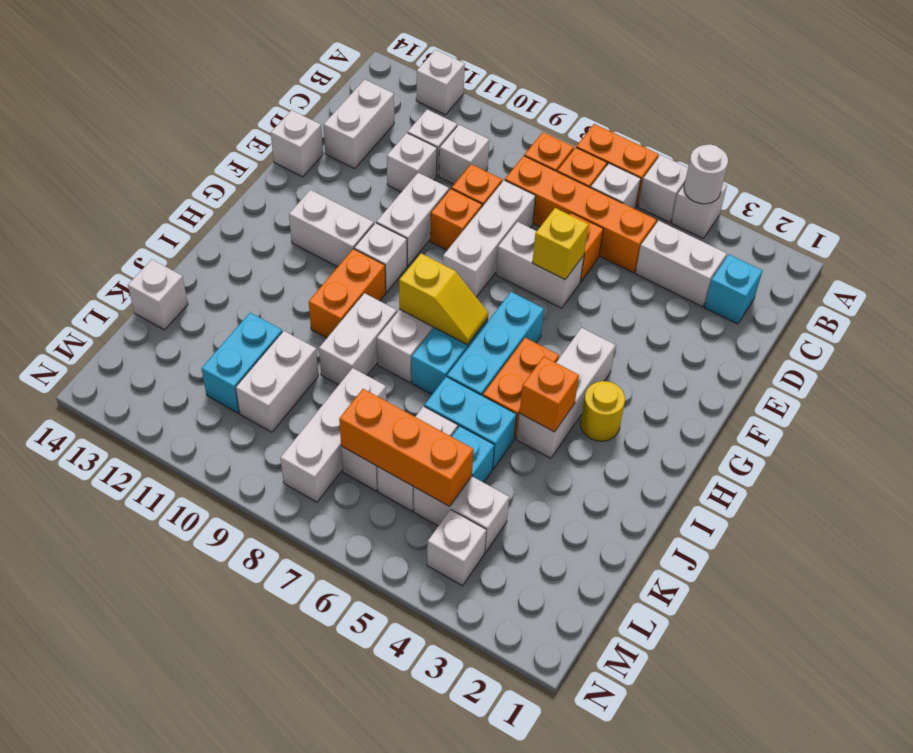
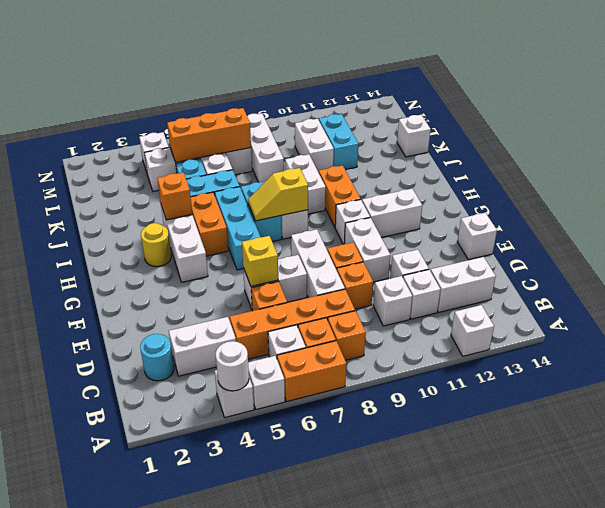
cyan 1x1 brick [704,255,762,324] -> cyan 1x1 round brick [140,334,174,381]
white 1x2 brick [324,79,394,169] -> white 1x2 brick turned to [431,257,496,312]

